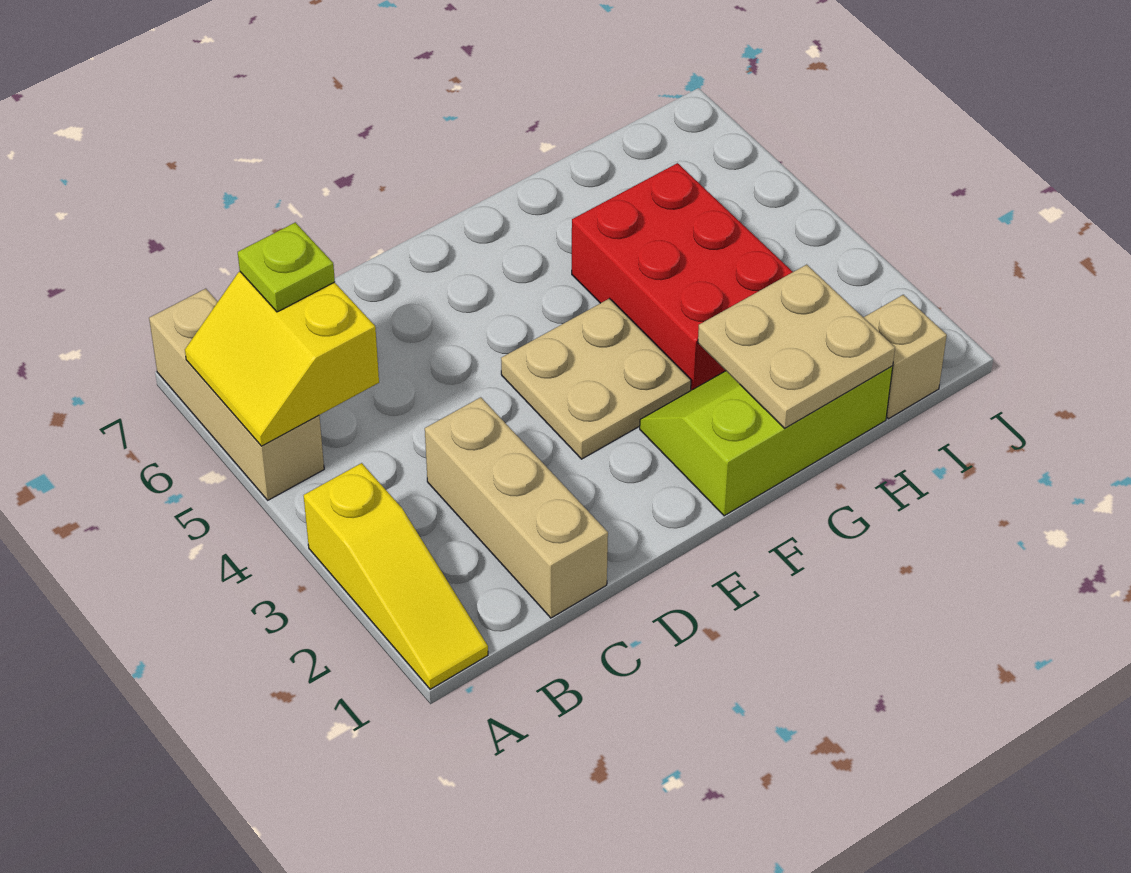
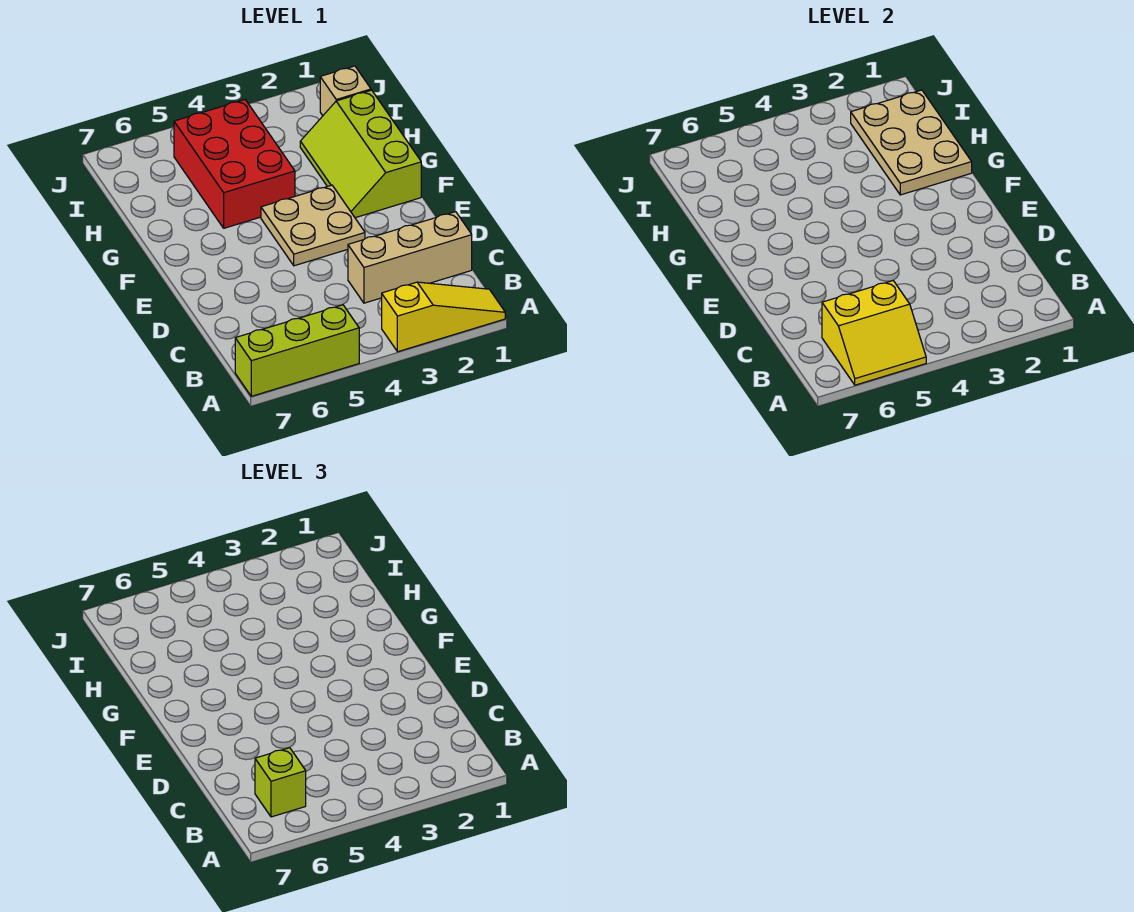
tan 1x3 brick [149,289,324,500] -> lime 1x3 brick [235,305,359,396]
lime 1x1 plate [238,222,335,312] -> lime 1x1 brick [255,748,306,817]
tan 2x2 plate [698,265,895,428] -> tan 2x3 plate [851,90,972,195]
red 2x3 brick [572,163,793,390] -> red 2x3 brick turned to [174,100,295,228]

